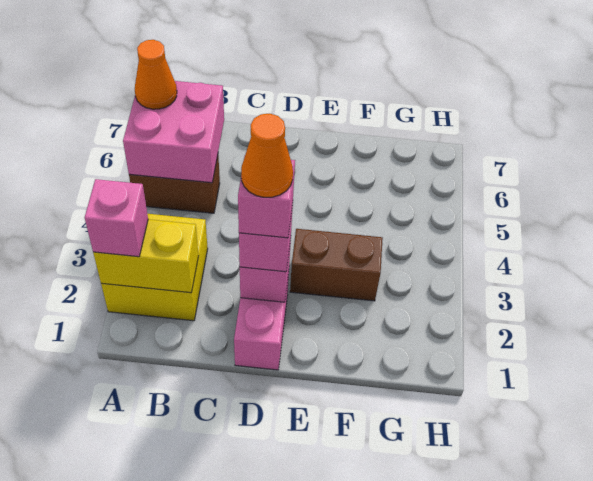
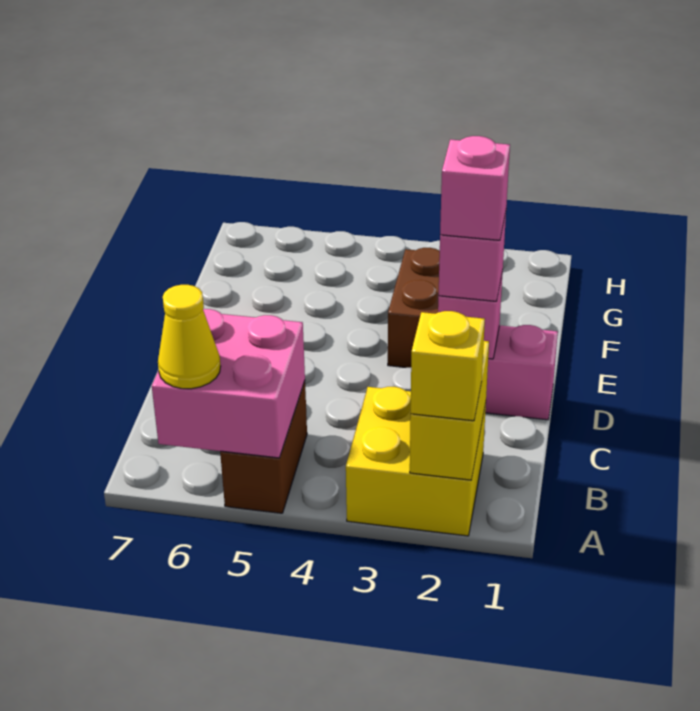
pink 1x1 brick [85,179,148,257] -> yellow 1x1 brick [411,311,485,421]
orange 1x1 cone [135,40,177,109] -> yellow 1x1 cone [158,285,221,389]
orange 1x1 cone [241,114,293,197] -> none

